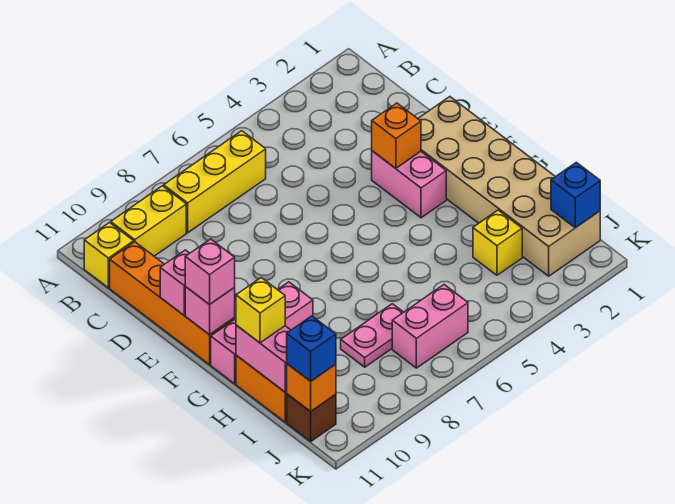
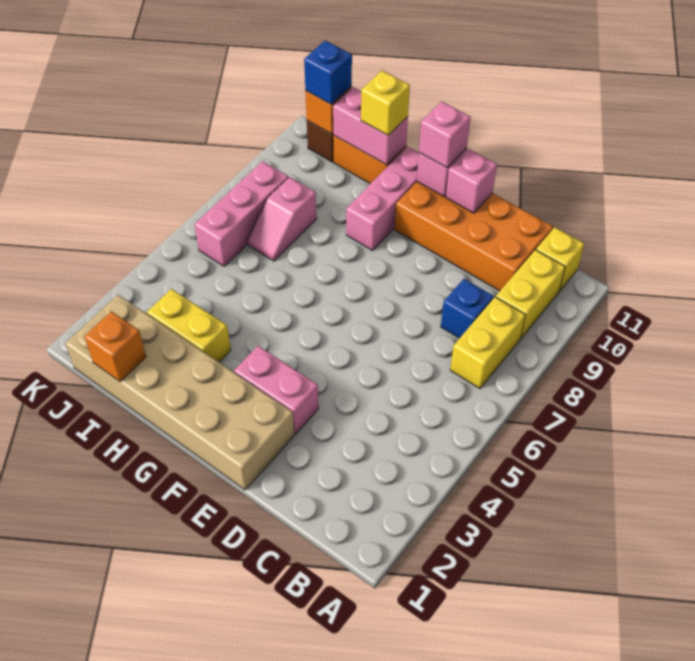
yellow 1x3 brick [164,131,266,233] -> yellow 1x2 brick [450,297,525,389]
orange 1x4 brick [110,242,235,365] -> orange 2x4 brick [395,182,553,291]
orange 1x1 brick [372,103,421,168] -> orange 1x1 brick moved to [85,311,146,382]
yellow 1x1 brick [473,210,522,275] -> yellow 1x2 brick [147,289,231,362]
pink 1x2 plate [341,304,403,367] -> pink 1x2 slope [248,177,317,261]
blue 1x1 brick [551,162,600,228] -> blue 1x1 brick moved to [441,279,494,338]
pink 1x2 brick [392,285,468,368] -> pink 1x3 brick [195,161,288,266]

